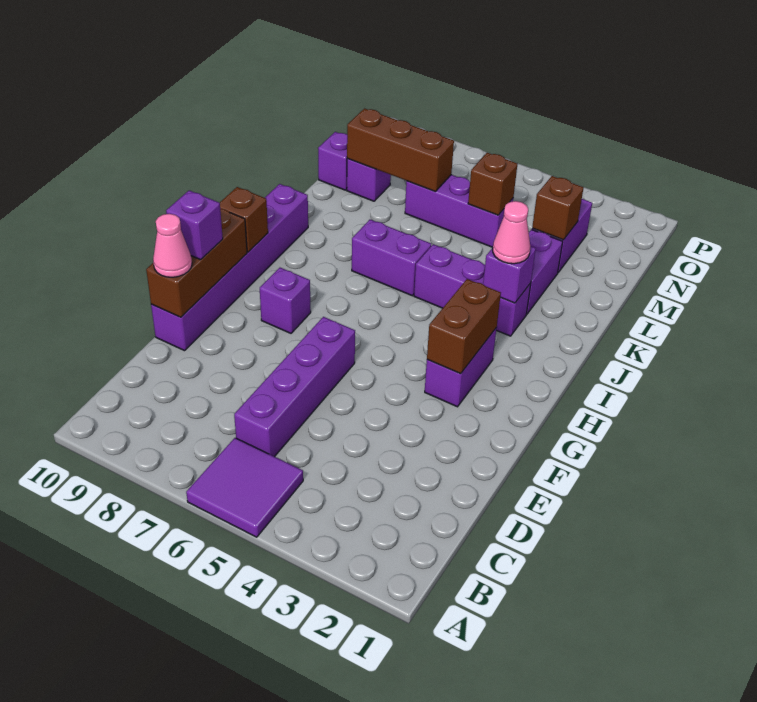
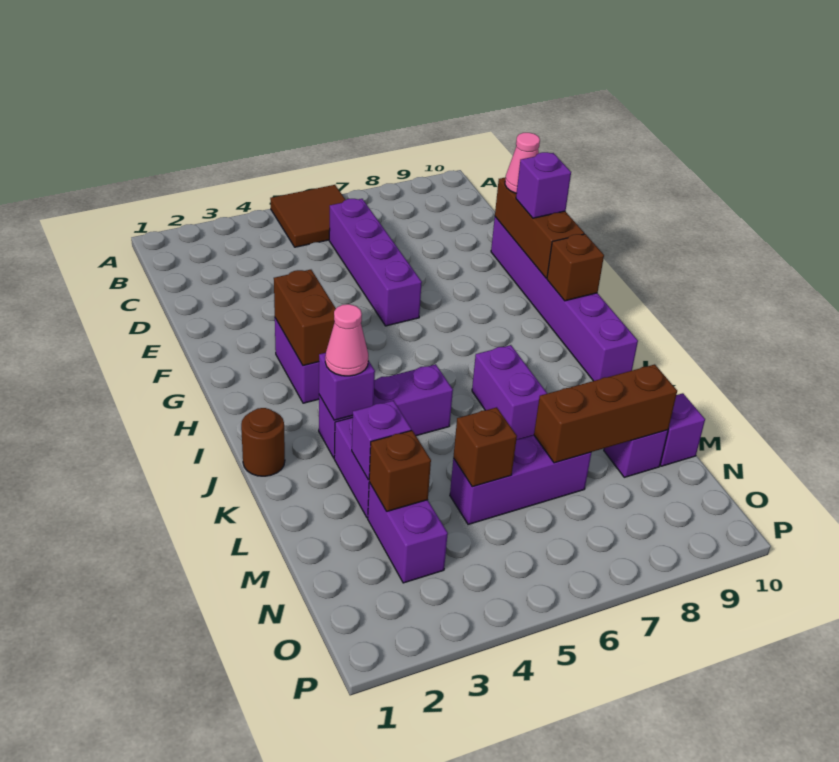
purple 2x2 tile [186,438,303,537] -> brown 2x2 tile [270,185,345,247]
purple 1x1 brick [260,268,311,333] -> purple 1x1 brick moved to [352,401,411,480]
none -> brown 1x1 round brick [241,408,285,476]
purple 1x2 brick [352,220,431,296] -> purple 1x2 brick turned to [472,345,547,440]

